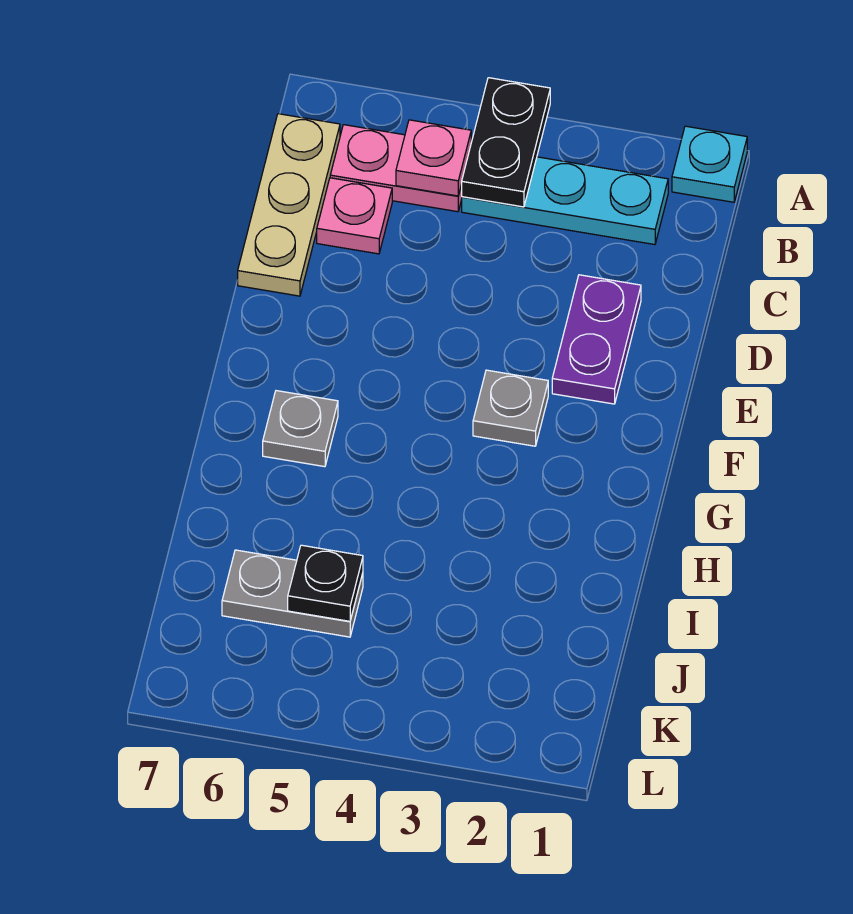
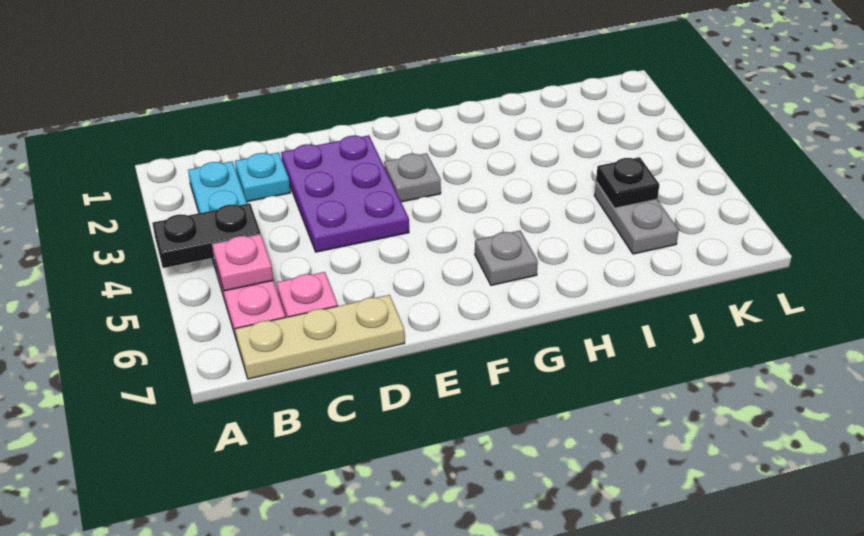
cyan 1x1 plate [672,126,747,202] -> cyan 1x1 plate moved to [235,152,290,202]
purple 1x2 plate [552,275,641,404] -> purple 2x3 plate [281,135,409,252]

